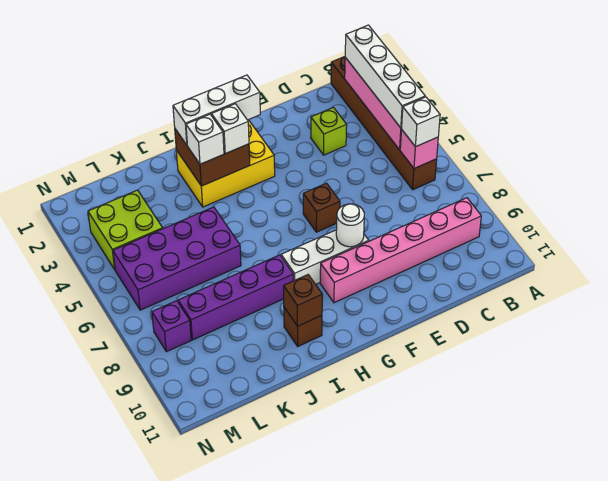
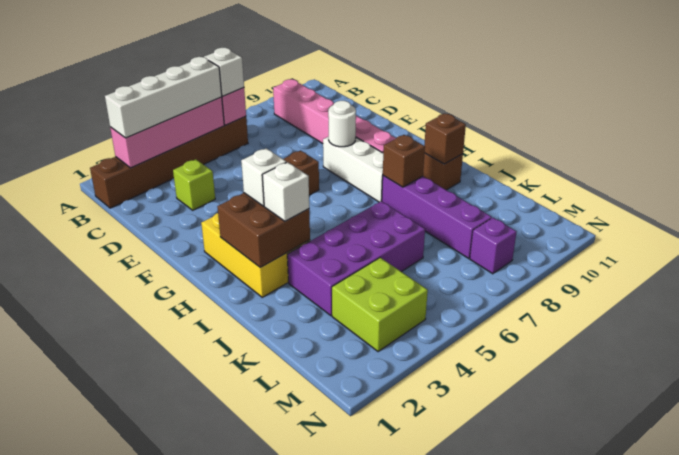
white 1x3 brick [173,75,260,145] -> none
none -> brown 1x1 brick [383,135,425,187]
purple 2x4 brick [113,207,241,310] -> purple 2x4 brick turned to [287,201,425,316]

